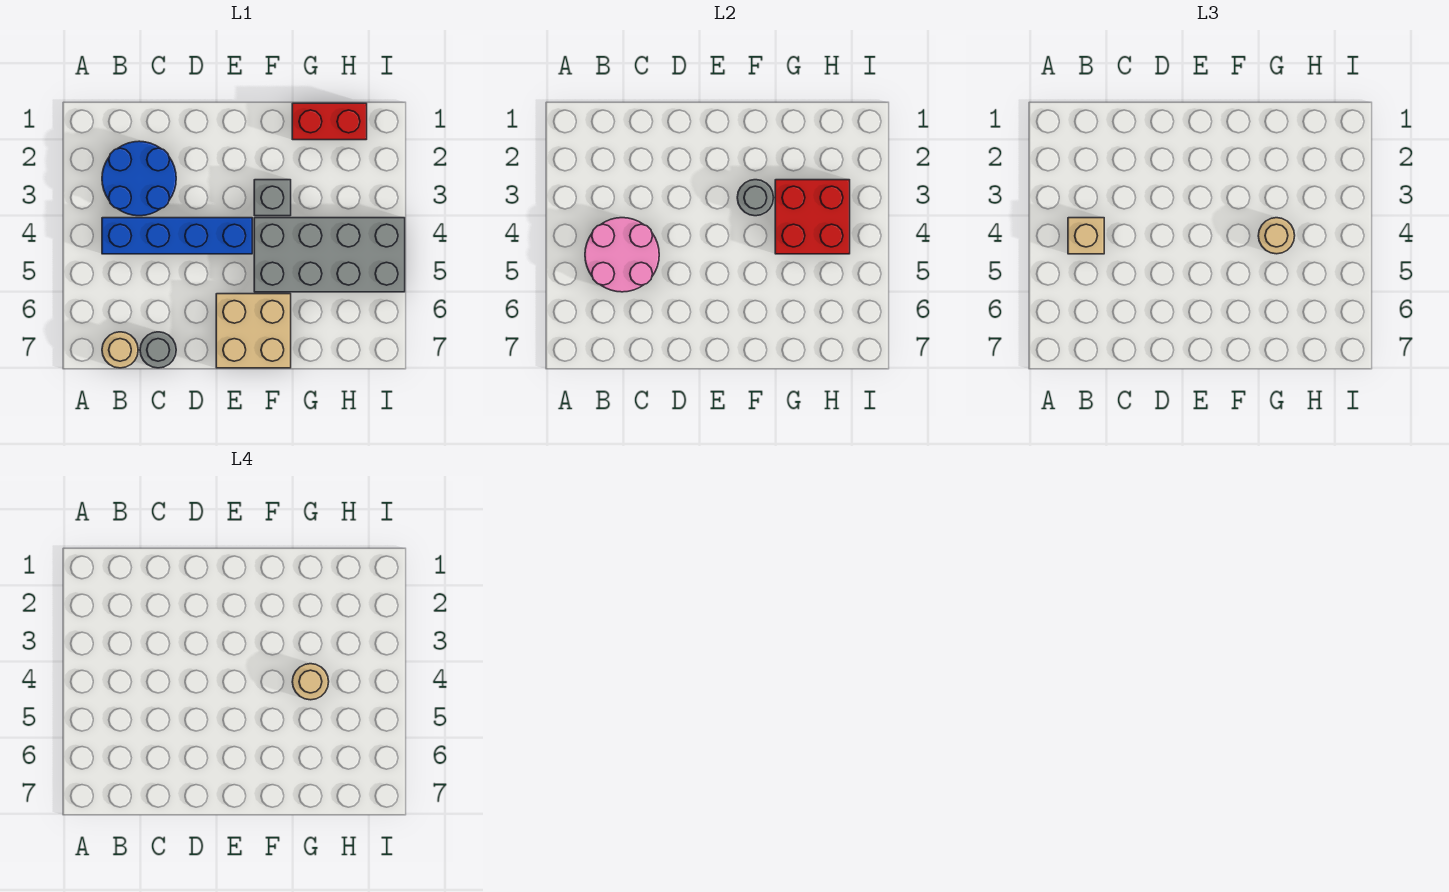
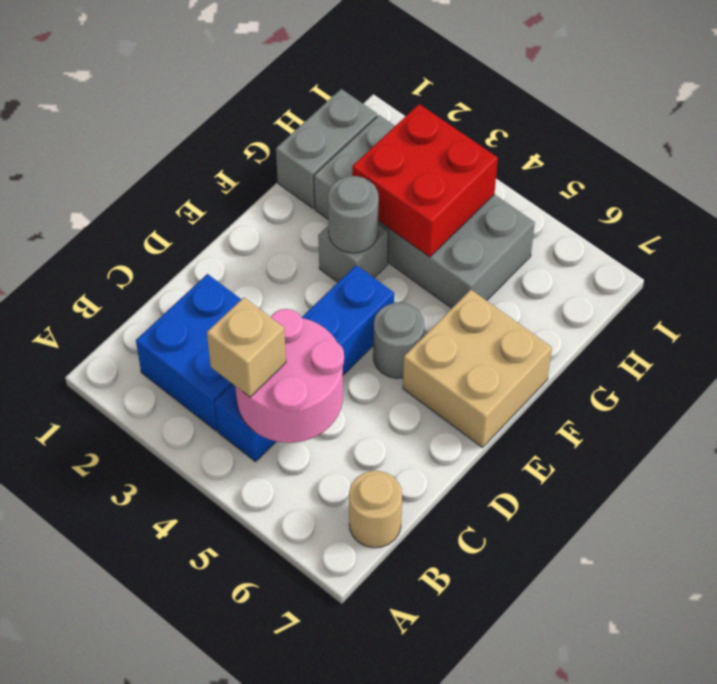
blue 2x2 round brick [102,141,176,216] -> blue 2x2 brick [136,274,241,431]
grey 1x1 round brick [140,332,176,368] -> grey 1x1 round brick moved to [373,303,424,378]
grey 2x4 brick [254,218,405,292] -> grey 2x4 brick turned to [314,115,535,308]
red 1x2 brick [292,103,367,140] -> grey 1x2 brick [276,89,377,208]
tan 1x1 round brick [1258,218,1295,254] -> none
tan 1x1 round brick [292,664,329,700] -> none

